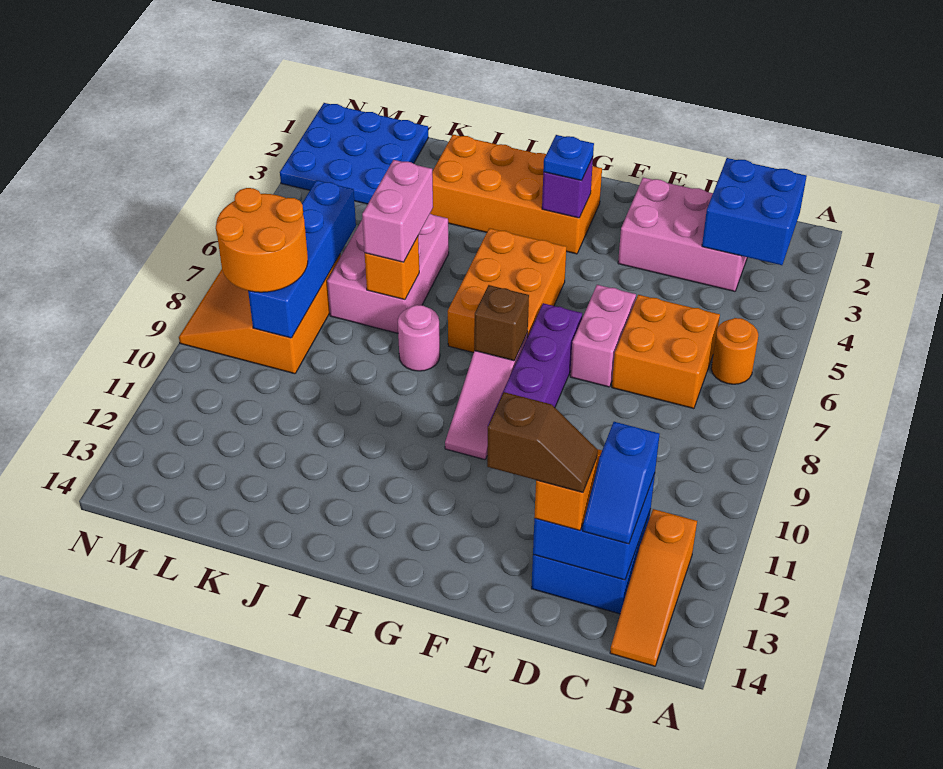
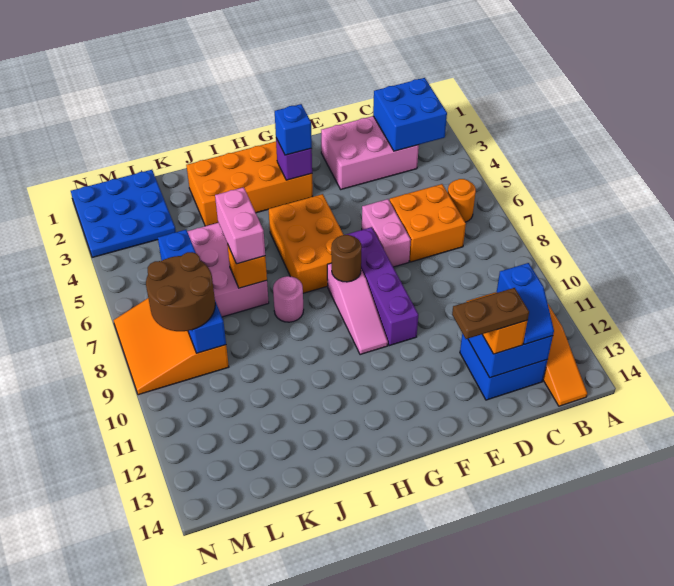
brown 1x2 slope [487,392,598,492] -> brown 1x2 plate [452,288,529,339]
blue 1x1 plate [543,135,594,181] -> blue 1x1 brick [275,104,312,155]
brown 1x1 brick [474,285,529,361] -> brown 1x1 round brick [331,235,362,282]
orange 2x2 round brick [216,188,308,292] -> brown 2x2 round brick [146,252,215,331]

